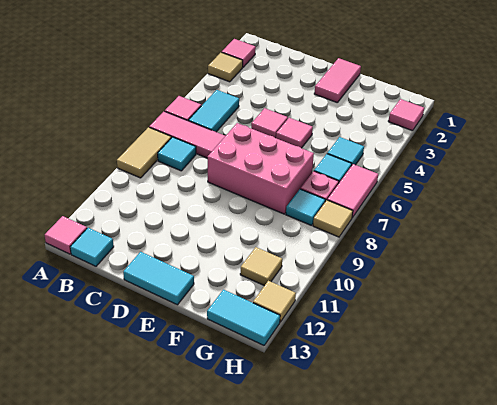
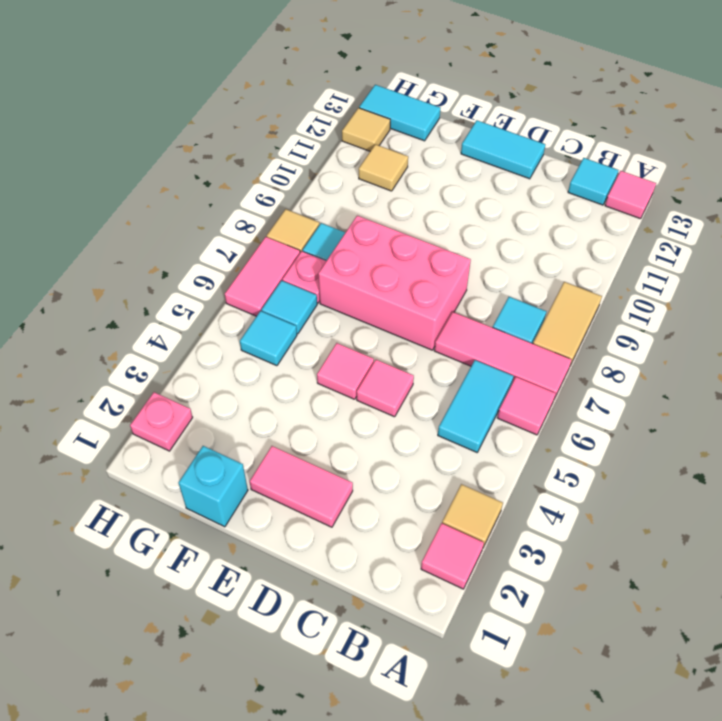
pink 1x2 tile [314,58,361,102] -> pink 1x2 tile turned to [250,446,353,527]
none -> cyan 1x1 brick [179,446,248,527]
pink 1x1 tile [388,99,424,131] -> pink 1x1 plate [130,392,193,451]

